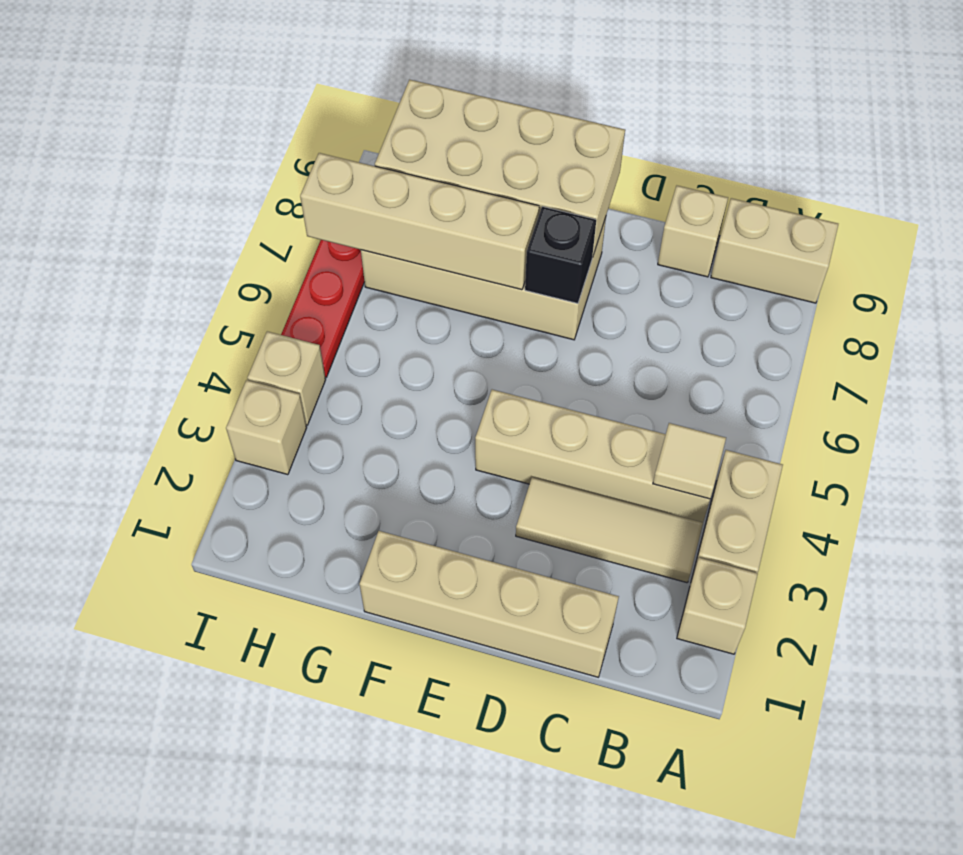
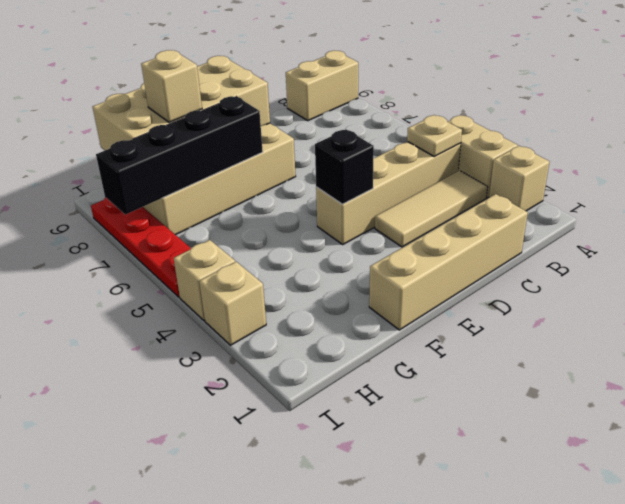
tan 1x1 tile [653,423,726,499] -> tan 1x1 plate [407,115,462,157]
tan 1x1 brick [658,186,728,277] -> tan 1x1 brick moved to [141,50,202,122]
black 1x1 brick [525,207,596,303] -> black 1x1 brick moved to [315,130,374,204]
tan 1x4 brick [300,153,539,290] -> black 1x4 brick [96,96,263,215]

